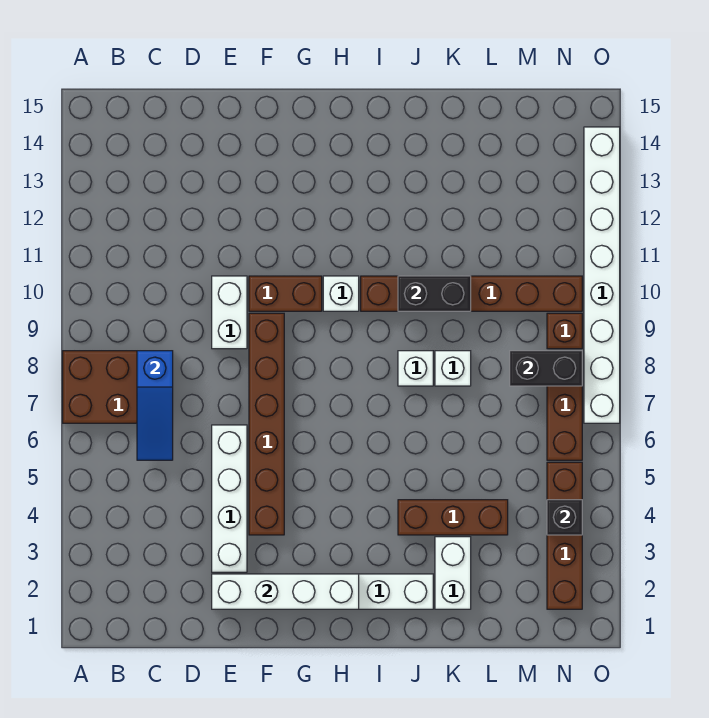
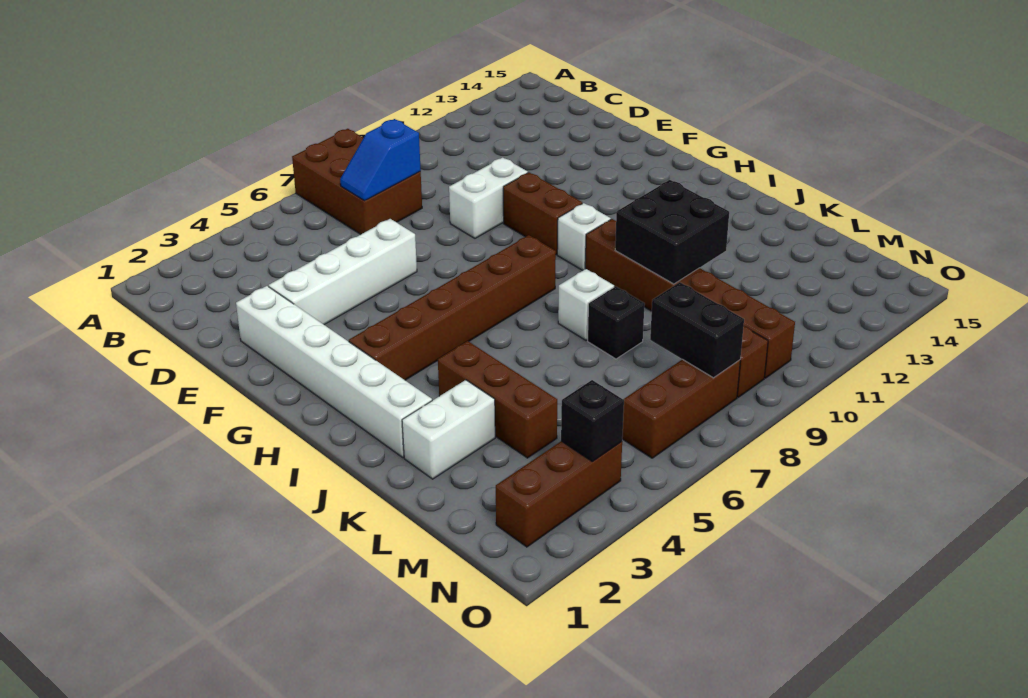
blue 1x3 slope [137,351,173,460] -> blue 1x2 slope [340,119,421,201]
white 1x4 brick [212,574,359,609] -> none
brown 1x6 brick [249,313,284,535] -> brown 1x6 brick moved to [349,235,556,380]
black 1x2 brick [398,276,471,311] -> black 2x2 brick [615,180,729,284]
white 1x1 brick [435,351,471,386] -> black 1x1 brick [588,286,645,359]
brown 1x4 brick [547,462,582,609] -> brown 1x3 brick [496,441,622,547]
white 1x8 brick [584,127,620,423] -> none

